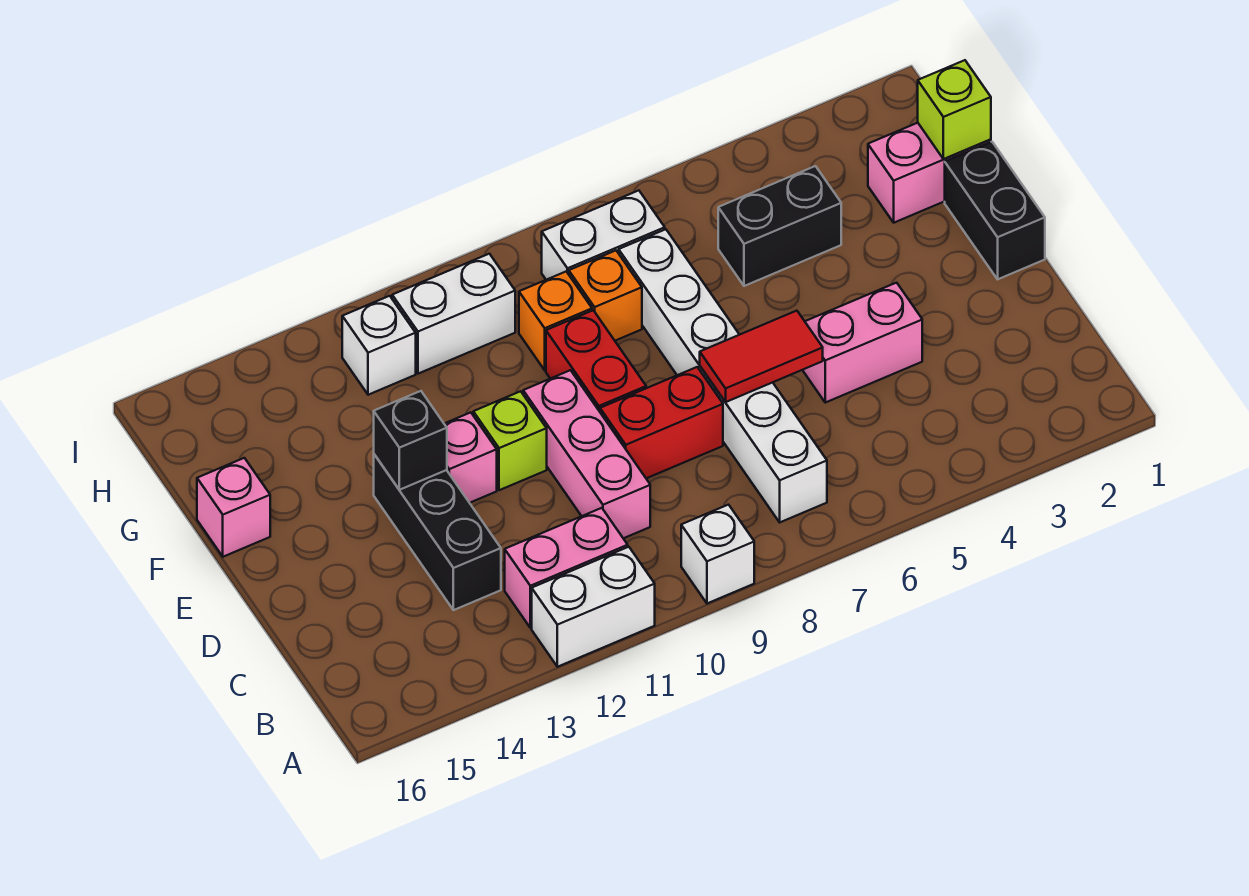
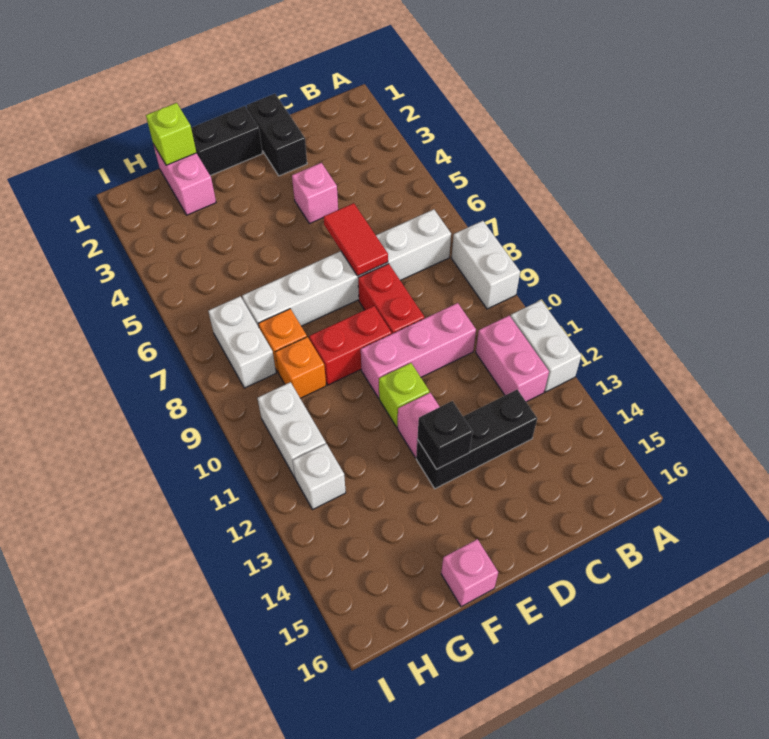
white 1x1 brick [681,505,754,603] -> white 1x2 brick [452,221,520,309]
pink 1x2 brick [803,283,922,403] -> pink 1x1 brick [292,163,338,224]
black 1x2 brick [718,166,841,286] -> black 1x2 brick moved to [246,94,307,176]

